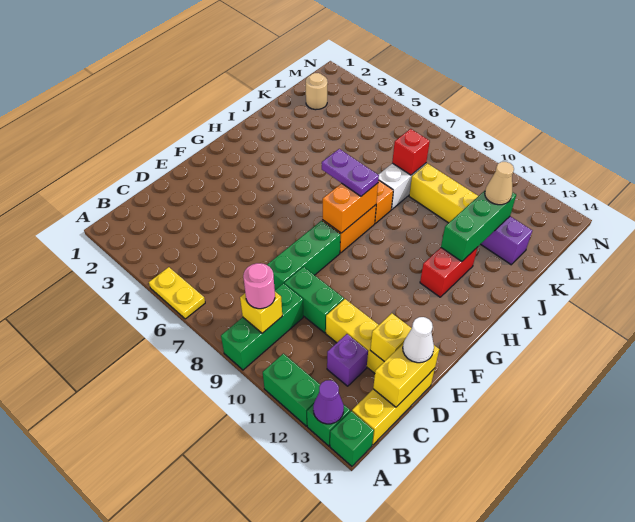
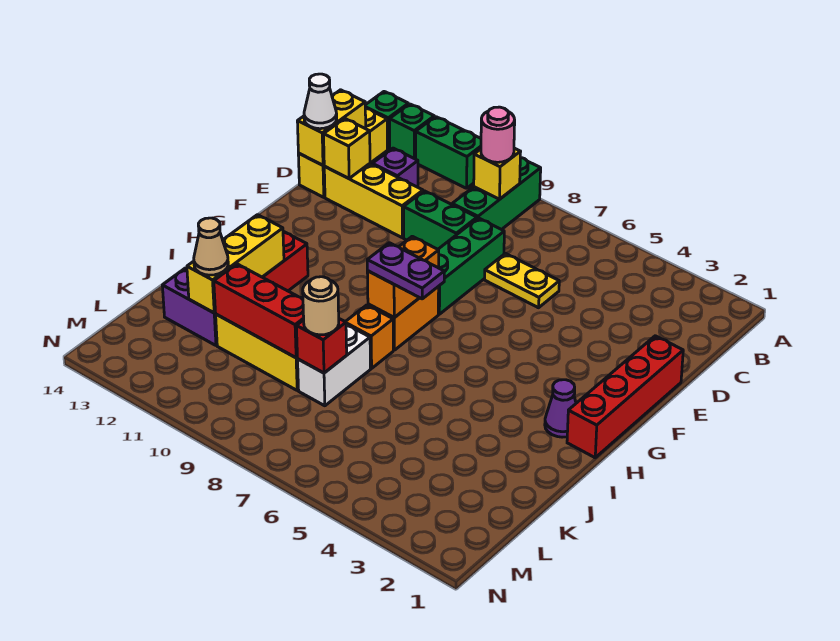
yellow 1x2 plate [149,267,205,319] -> yellow 1x2 plate moved to [485,253,559,308]
purple 1x1 cone [313,380,344,424] -> purple 1x1 cone moved to [545,380,576,437]
none -> red 1x4 brick [567,336,683,458]
green 1x3 brick [441,191,516,262] -> yellow 1x3 brick [187,215,284,313]
none -> red 1x3 brick [214,264,304,358]
tan 1x1 round brick [306,73,328,110] -> tan 1x1 round brick moved to [303,277,339,335]

